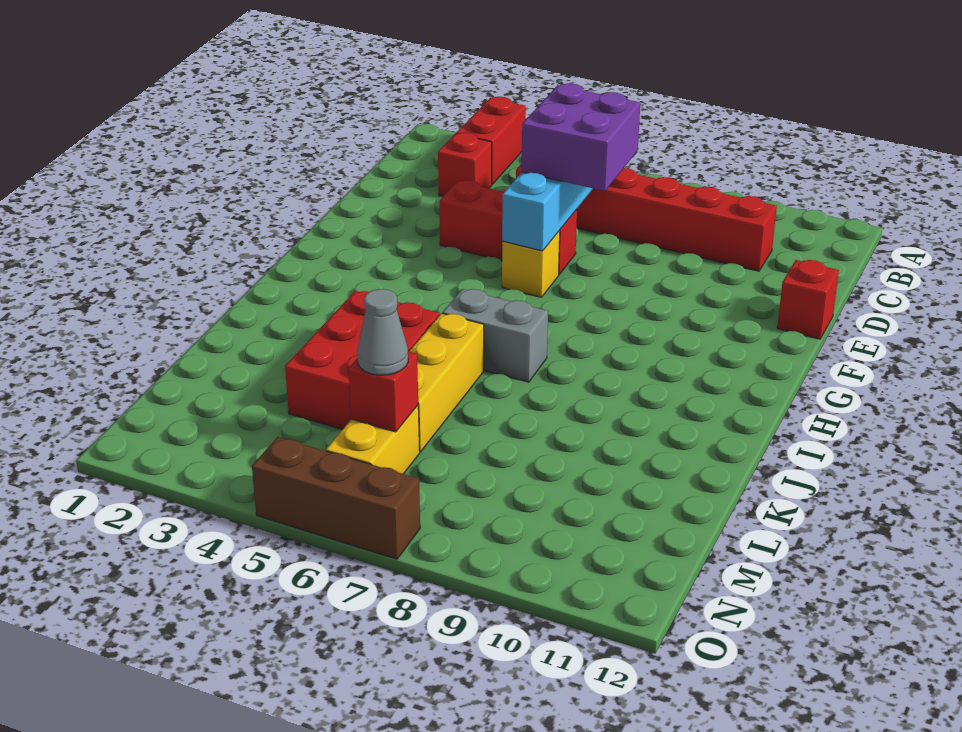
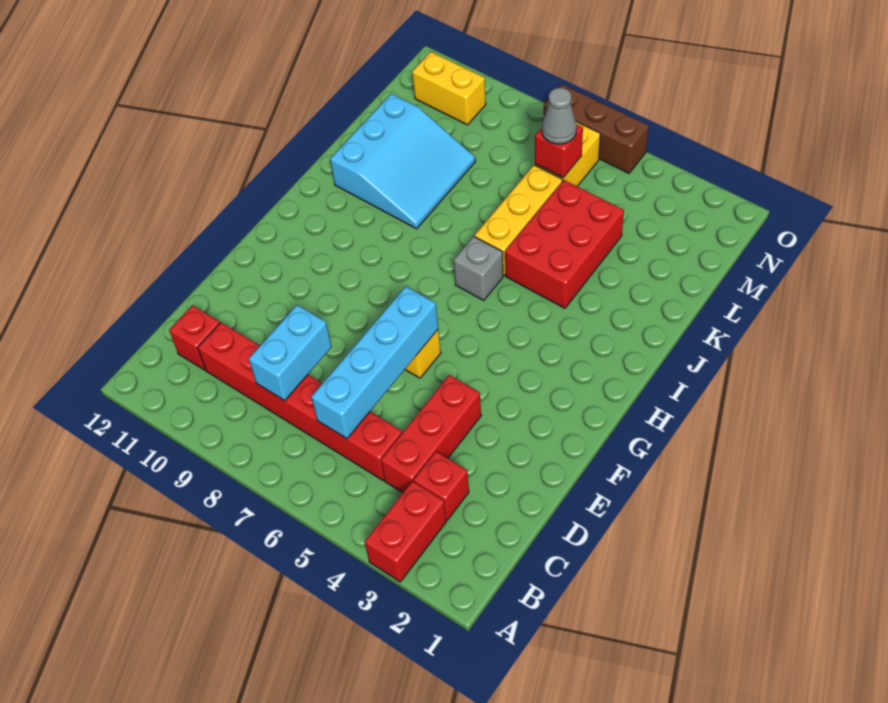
none -> cyan 1x2 brick [249,305,332,401]
purple 2x2 brick [522,83,640,191] -> none
red 1x3 brick [439,180,577,274] -> red 1x3 brick turned to [381,375,481,493]
red 1x1 brick [777,260,839,339] -> red 1x1 brick moved to [169,305,220,370]
grey 1x2 brick [442,289,548,382] -> grey 1x1 brick [454,236,503,300]
none -> cyan 3x3 slope [330,94,475,229]
none -> yellow 1x2 brick [412,52,486,125]

